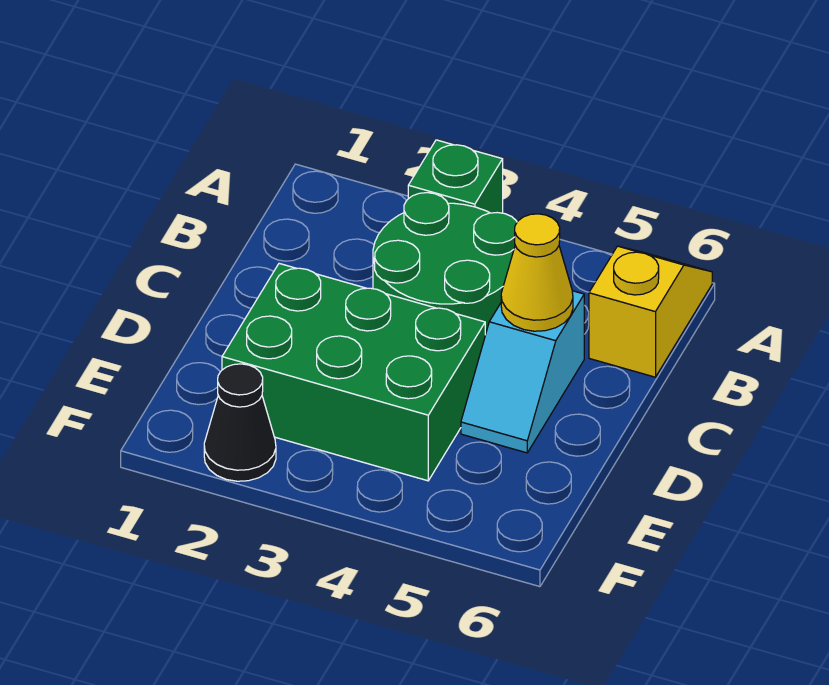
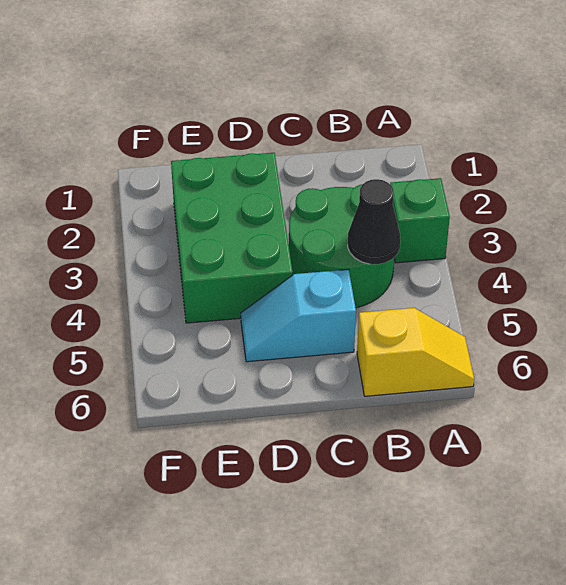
yellow 1x1 cone [501,214,573,331] -> none
black 1x1 cone [204,364,276,481] -> black 1x1 cone moved to [348,179,400,264]

